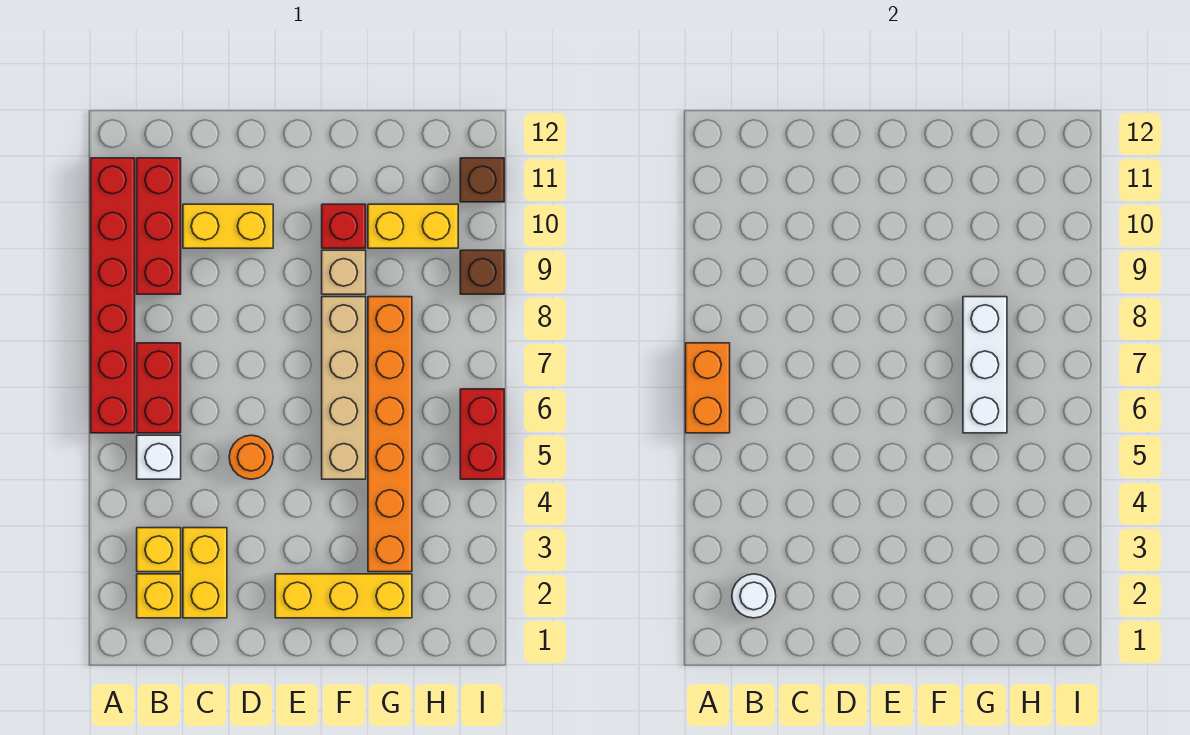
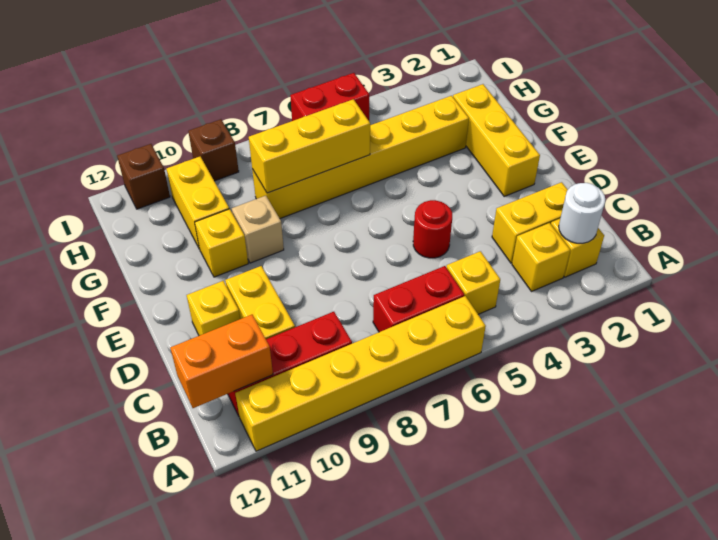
red 1x6 brick [91,158,135,433] -> yellow 1x6 brick [235,296,486,451]
orange 1x2 brick [686,343,730,433] -> orange 1x2 brick moved to [170,315,273,408]
white 1x1 brick [137,435,181,479] -> yellow 1x1 brick [446,251,500,314]
orange 1x1 round brick [229,435,273,479] -> red 1x1 round brick [413,200,452,258]
none -> yellow 1x1 brick [187,281,240,336]
tan 1x4 brick [322,297,366,479] -> none
red 1x1 brick [322,204,366,248] -> yellow 1x1 brick [195,209,248,277]
orange 1x6 brick [368,297,412,572] -> yellow 1x6 brick [252,96,469,219]
white 1x3 brick [963,297,1007,433] -> yellow 1x3 brick [249,99,370,193]

